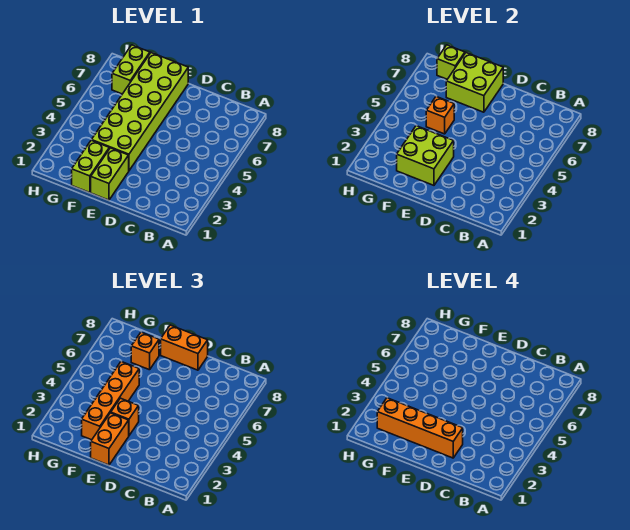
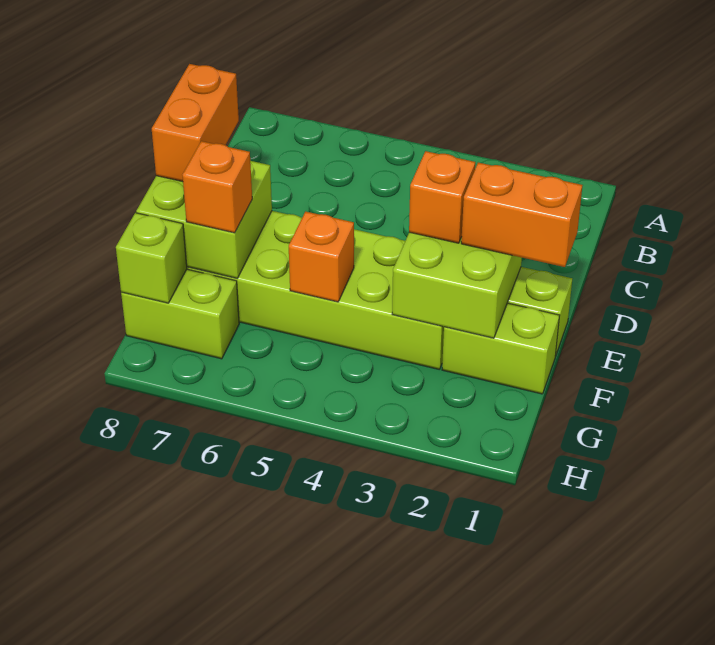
orange 1x4 brick [377,398,463,458] -> none
orange 1x4 brick [82,361,139,440] -> none

